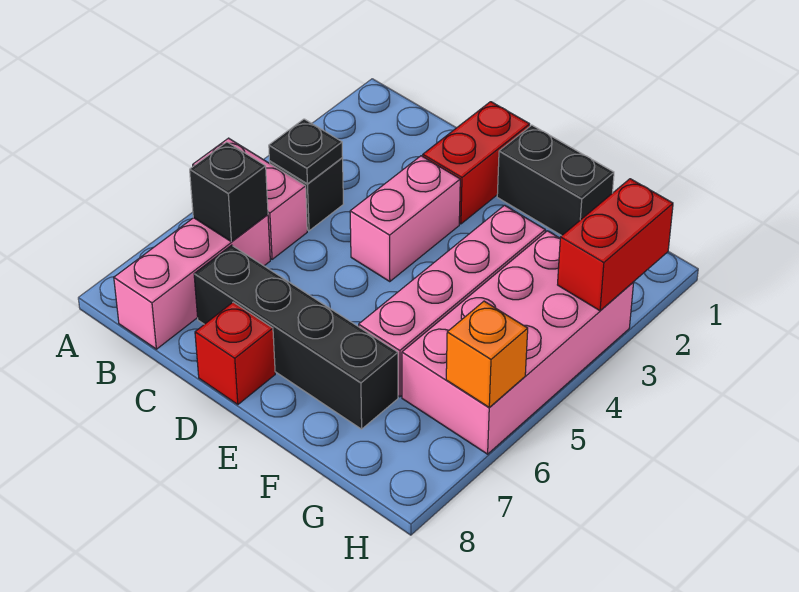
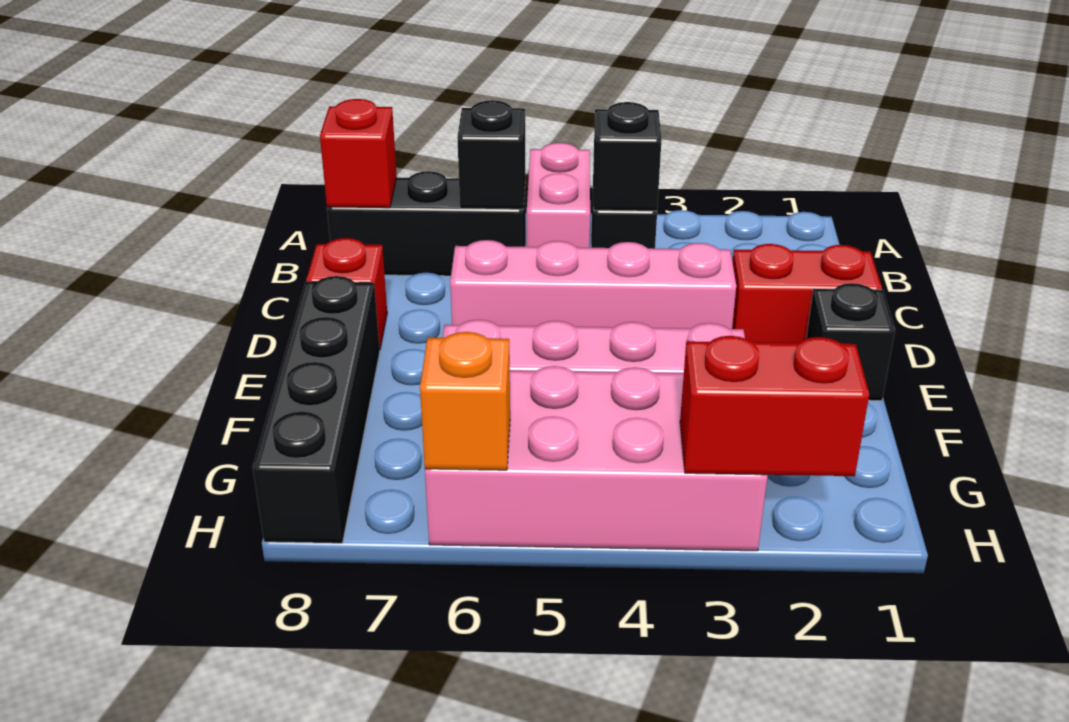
black 1x1 plate [269,119,343,184] -> black 1x1 brick [593,102,662,211]
pink 1x3 brick [114,215,270,349] -> black 1x3 brick [327,171,526,276]
none -> red 1x1 brick [320,99,397,208]
black 1x4 brick [194,245,398,429] -> black 1x4 brick moved to [253,276,380,543]
pink 1x2 brick [350,156,460,282] -> pink 1x4 brick [450,240,736,329]
black 1x2 brick [497,125,614,236] -> black 1x1 brick [806,283,895,401]

